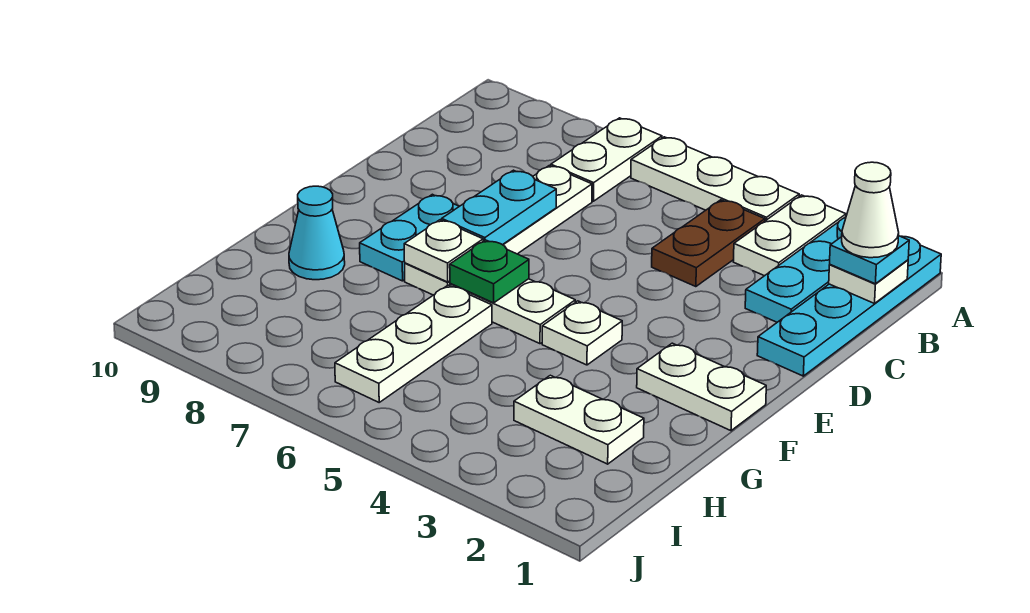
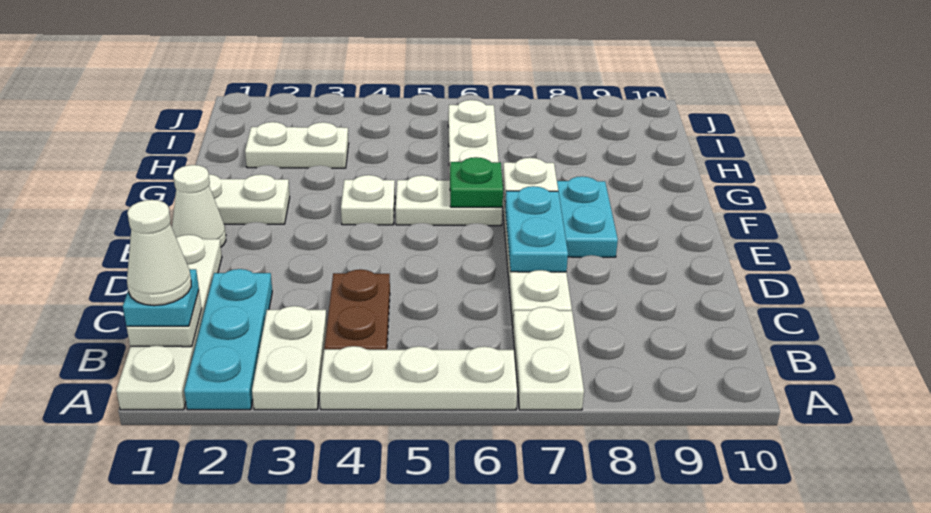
cyan 1x4 plate [757,236,941,376] -> white 1x4 plate [116,235,222,410]
none -> white 1x1 cone [172,165,226,247]
cyan 1x1 cone [289,186,345,280] -> none

